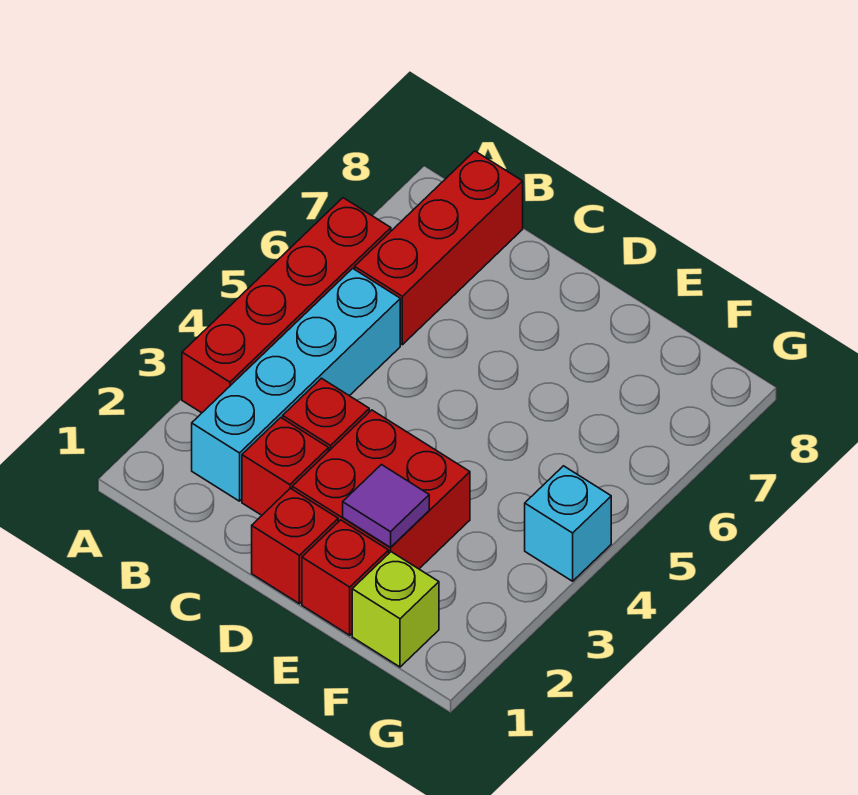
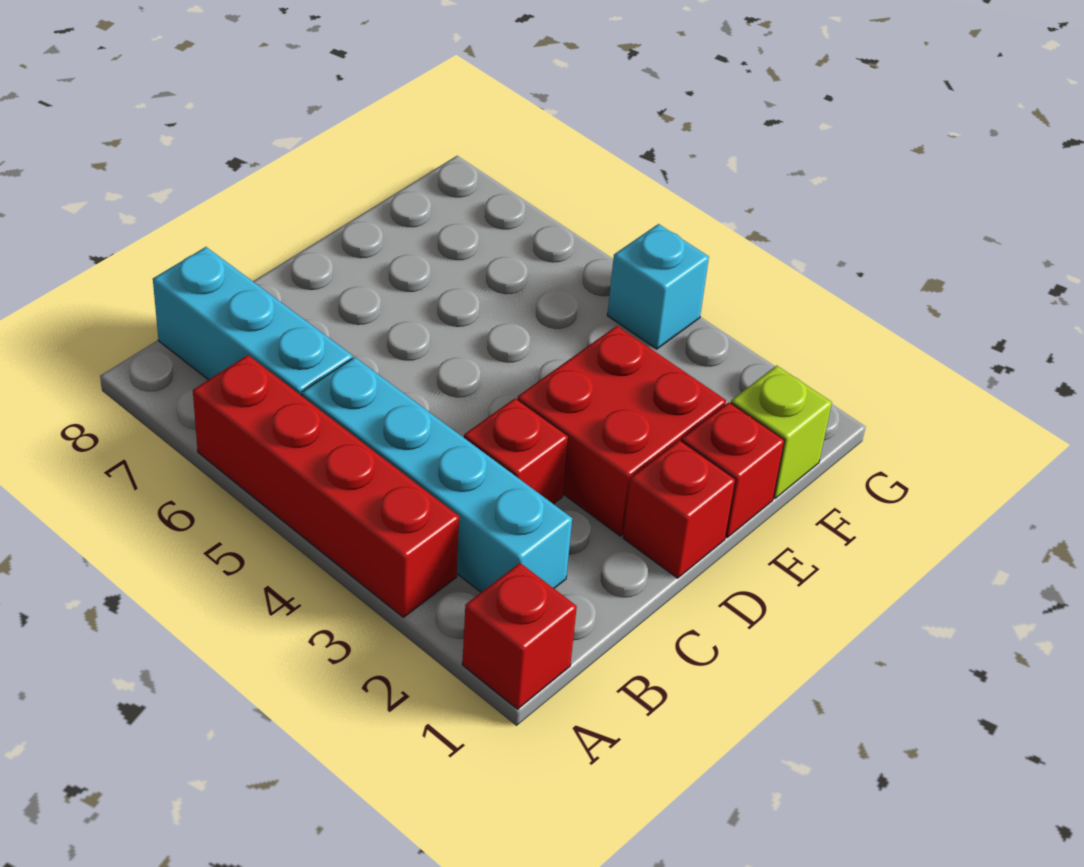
red 1x3 brick [355,151,523,345] -> cyan 1x3 brick [153,247,352,396]
red 1x1 brick [242,418,329,515] -> red 1x1 brick moved to [462,563,577,709]
purple 1x1 tile [343,465,429,547] -> none

